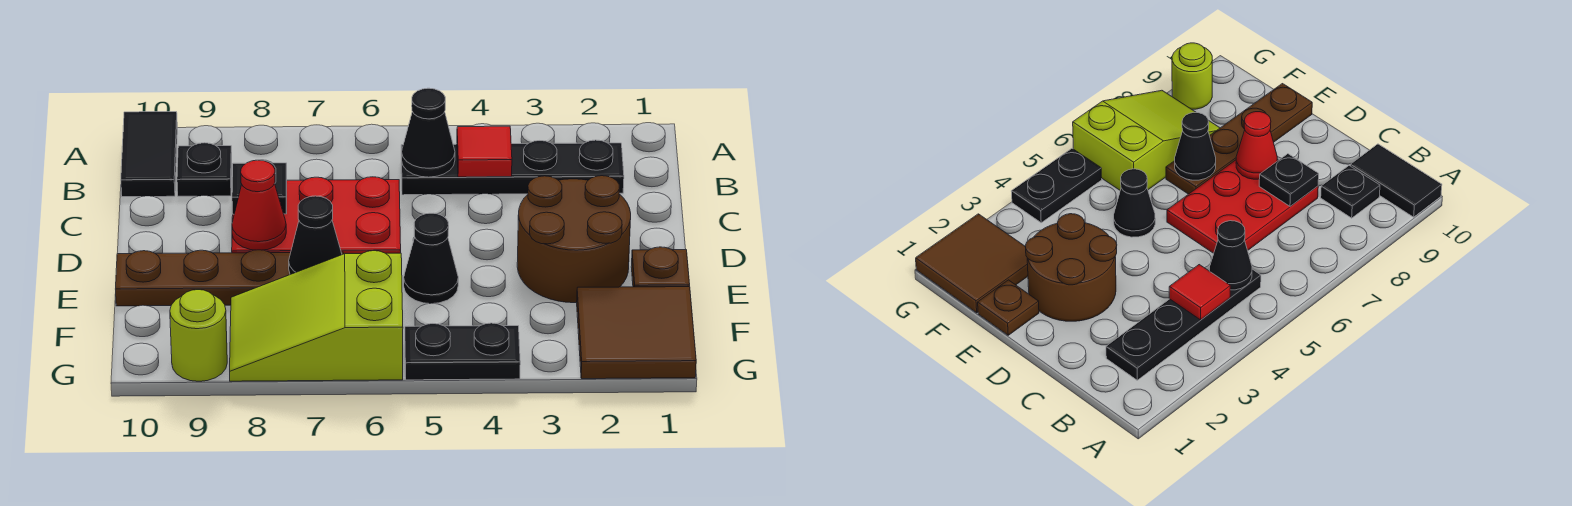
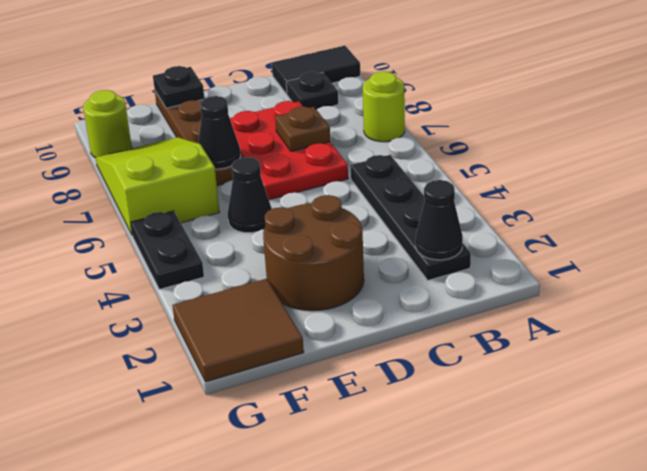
none -> lime 1x1 round brick [363,71,405,142]
red 1x1 tile [457,126,512,177] -> none
black 1x1 cone [402,88,455,177] -> black 1x1 cone moved to [415,180,463,260]
black 1x1 plate [232,160,287,214] -> black 1x1 plate moved to [153,66,204,108]
red 1x1 cone [232,160,286,250] -> none
brown 1x1 plate [631,247,690,287] -> brown 1x1 plate moved to [275,107,330,151]

